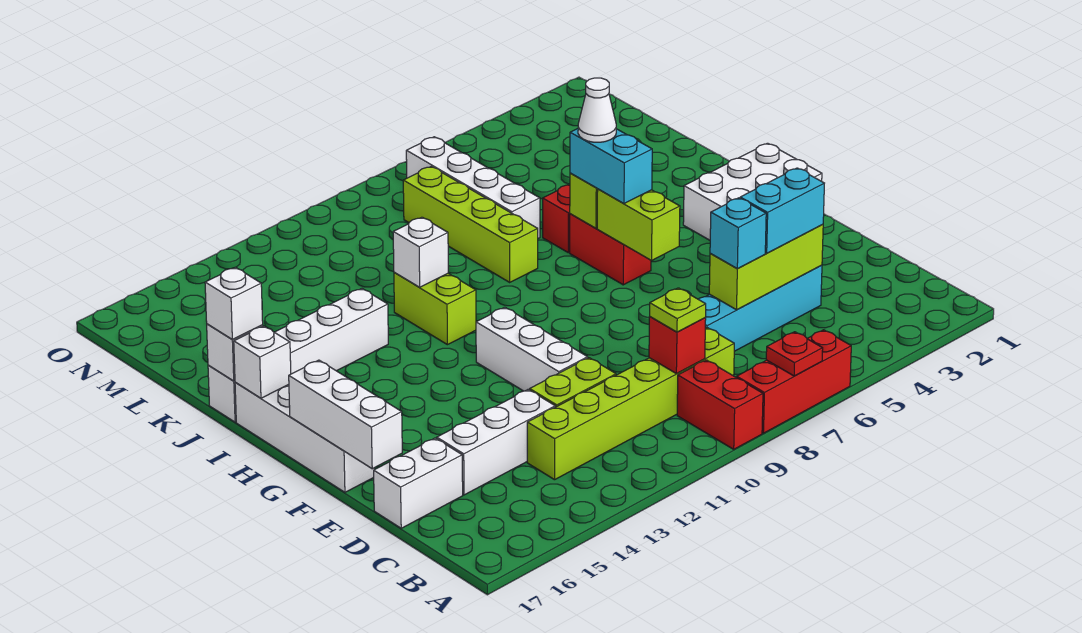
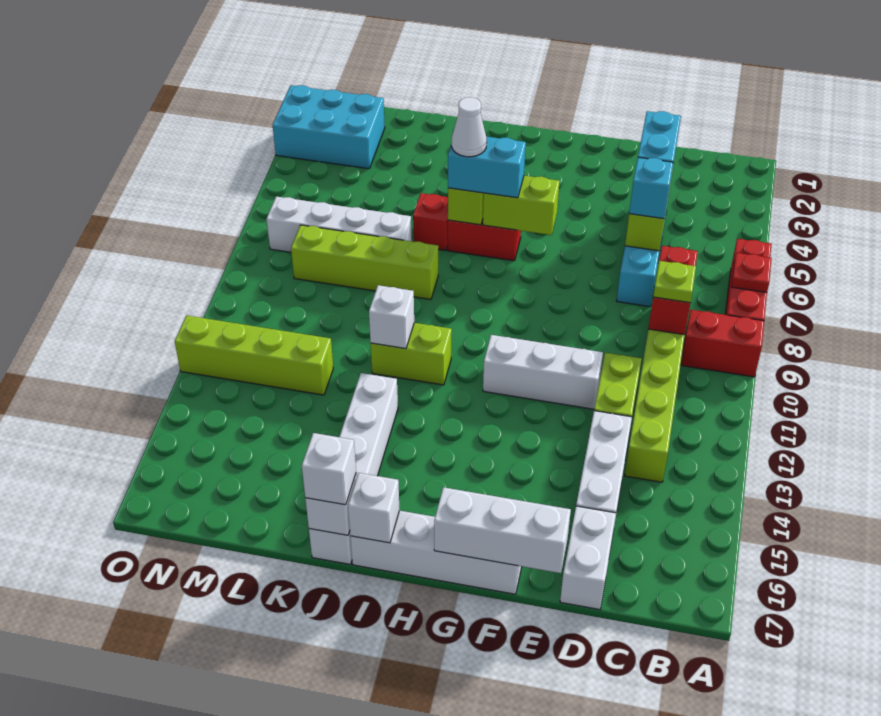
red 1x1 brick [649,317,706,374] -> red 1x2 brick [648,246,698,335]
white 2x3 brick [683,143,822,240] -> none
none -> lime 1x4 brick [175,315,333,395]
none -> cyan 2x3 brick [273,85,385,169]

